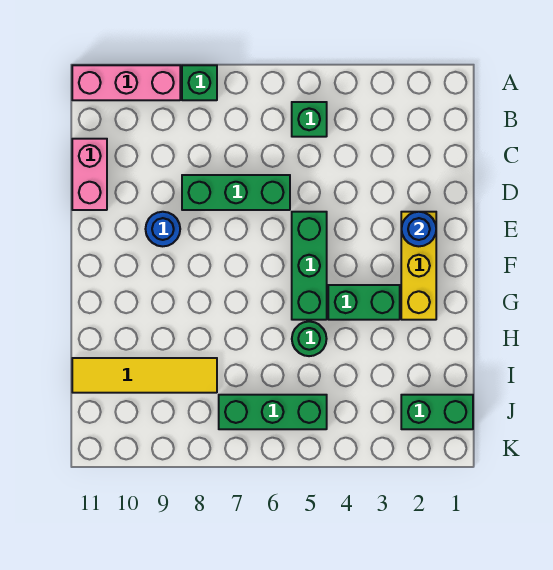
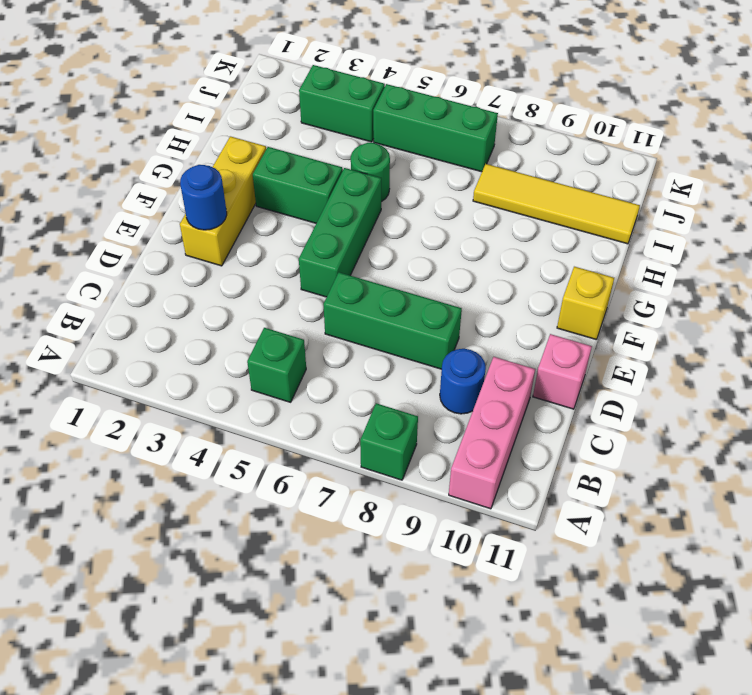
pink 1x3 brick [72,65,180,100] -> pink 1x3 brick turned to [449,357,535,509]
pink 1x2 brick [72,139,107,210] -> pink 1x1 brick [533,334,592,409]
blue 1x1 round brick [146,212,180,246] -> blue 1x1 round brick moved to [440,349,486,414]
none -> yellow 1x1 brick [557,267,614,340]
green 1x2 brick [401,395,473,429] -> green 1x2 brick moved to [299,65,385,142]

